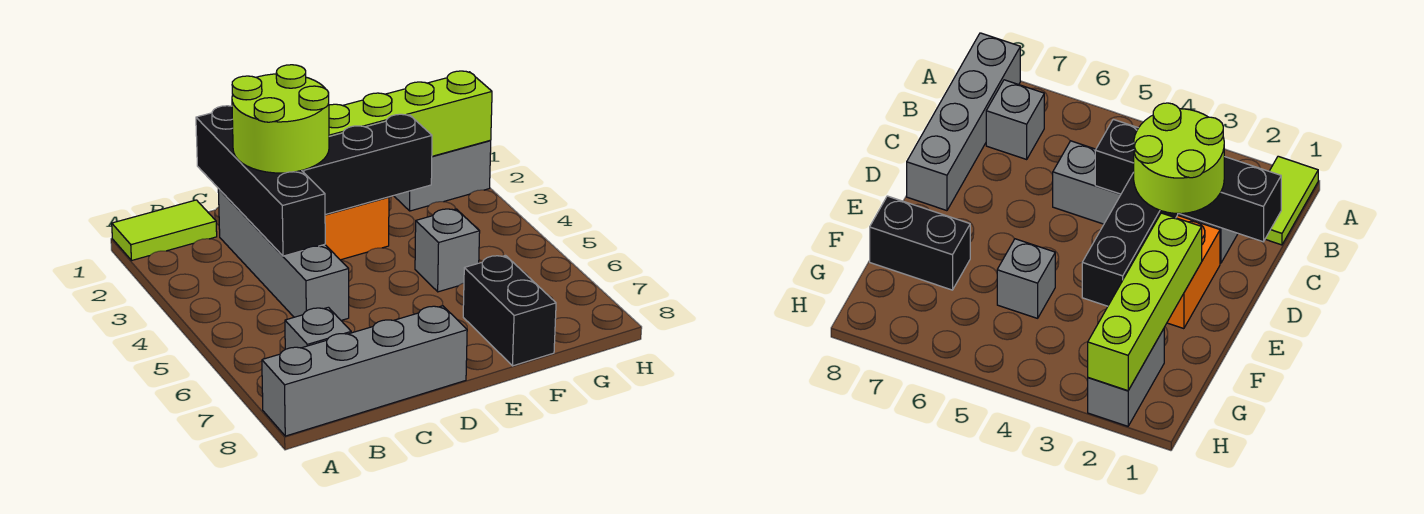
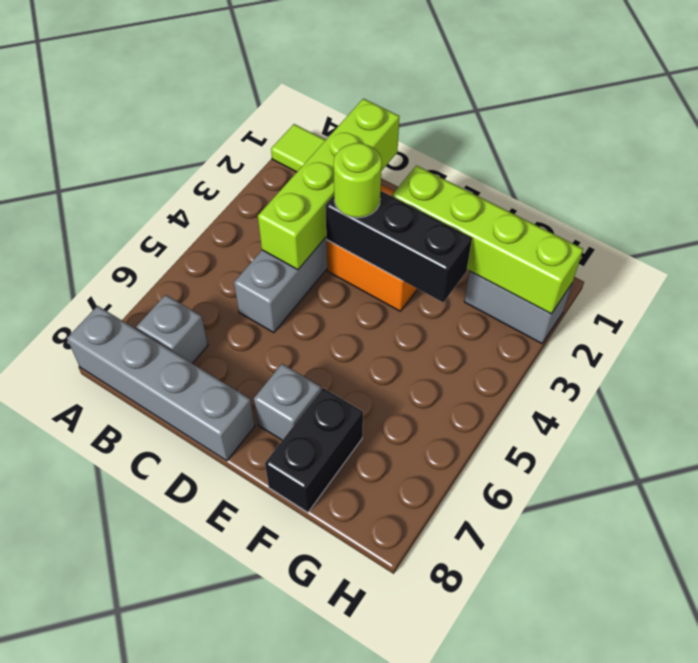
black 1x4 brick [196,106,325,256] -> lime 1x4 brick [258,99,400,270]
lime 2x2 round brick [232,65,329,173] -> lime 1x1 round brick [334,143,382,218]
grey 1x1 brick [415,209,480,292] -> grey 1x1 brick moved to [254,364,321,440]

